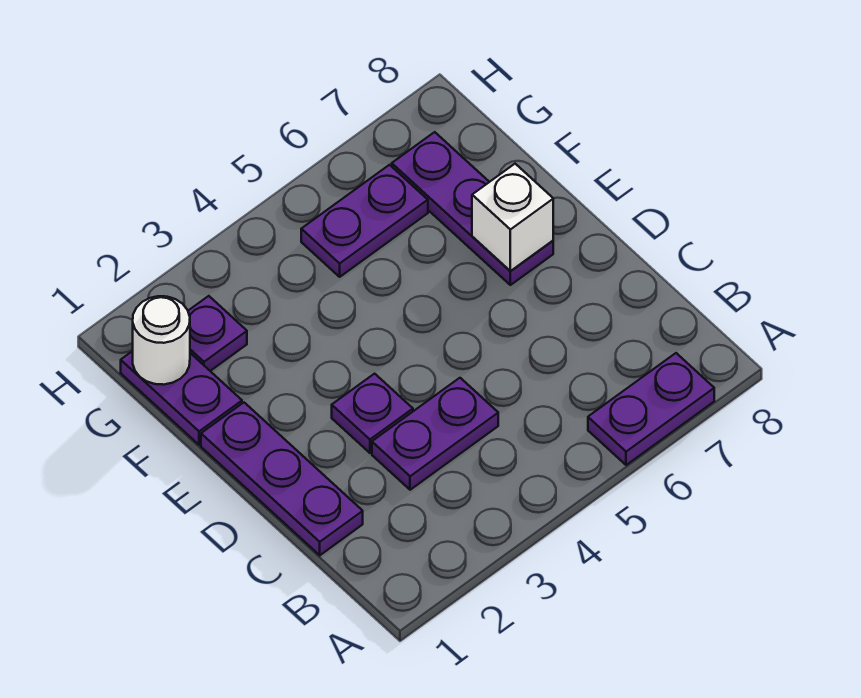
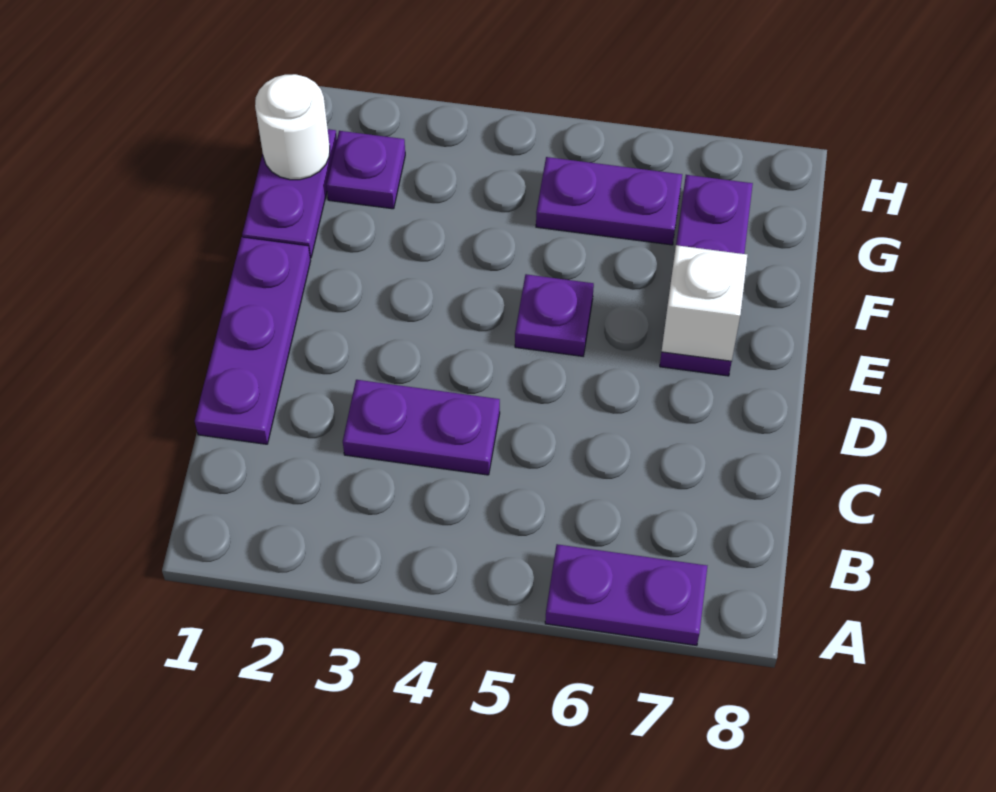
purple 1x1 plate [332,374,413,453] -> purple 1x1 plate moved to [515,274,594,356]

